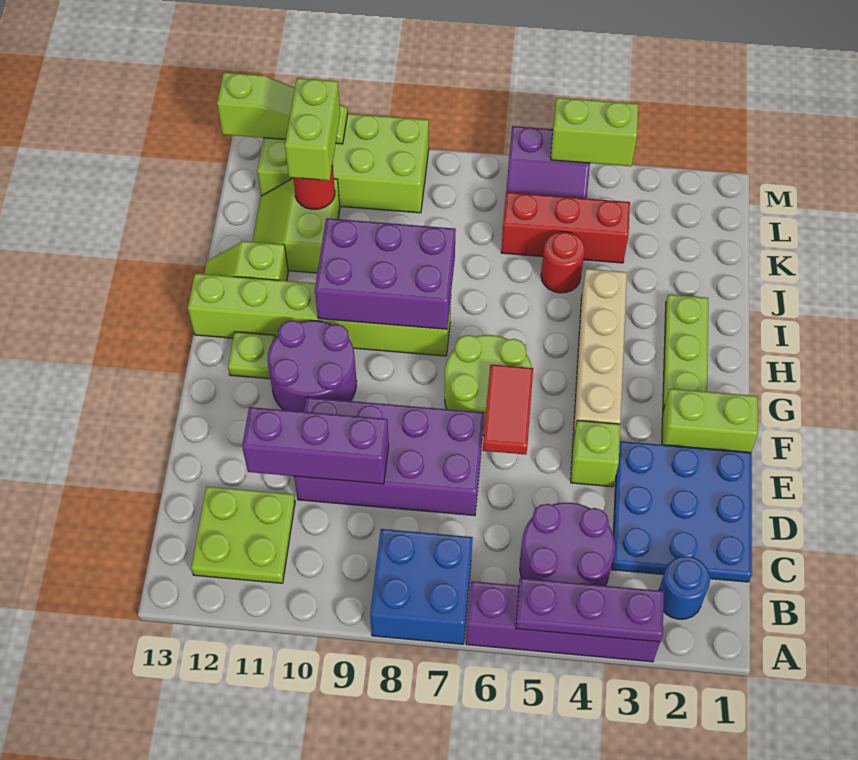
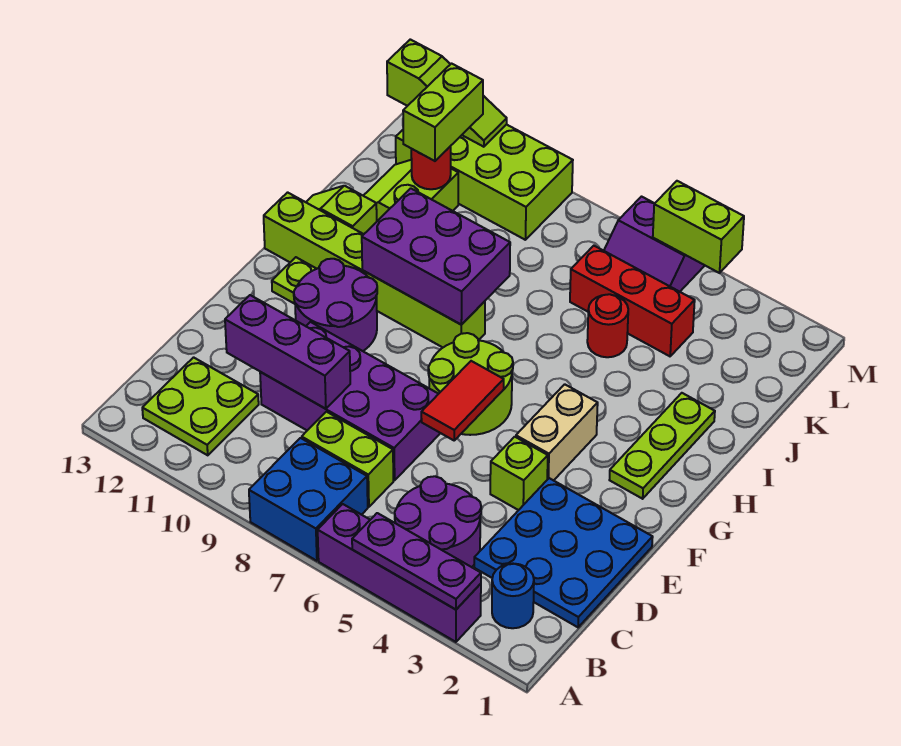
lime 1x2 brick [662,389,758,452] -> lime 1x2 brick moved to [302,412,393,507]
tan 1x4 brick [573,269,627,441] -> tan 1x2 brick [516,384,598,481]

